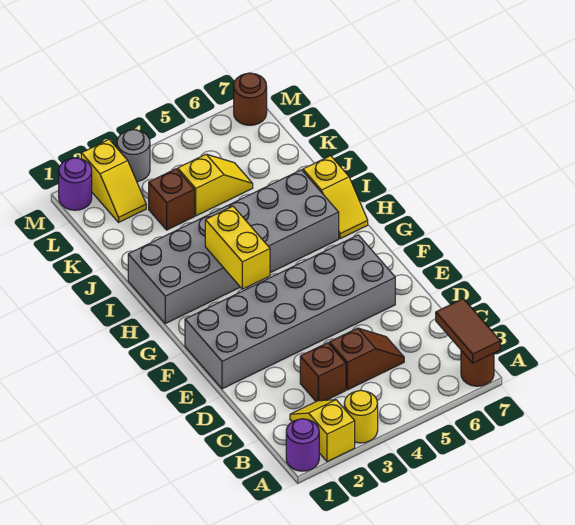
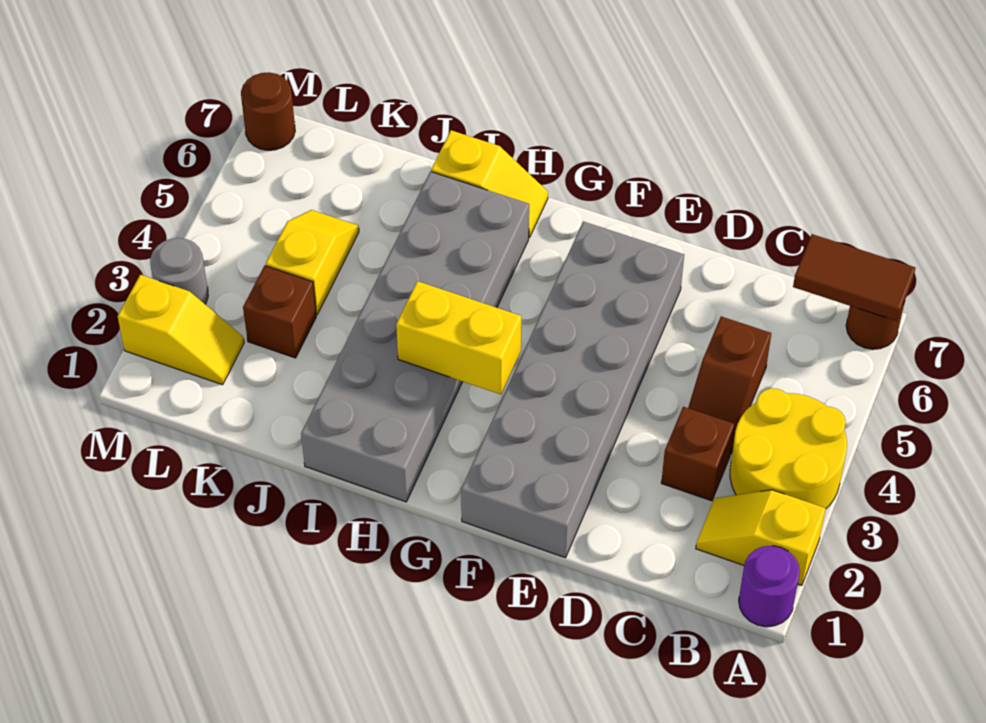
yellow 1x1 round brick [344,390,378,443] -> yellow 2x2 round brick [730,388,847,508]
brown 1x2 slope [329,328,404,390] -> brown 1x2 slope turned to [688,316,771,455]
purple 1x1 round brick [59,158,92,210] -> none

